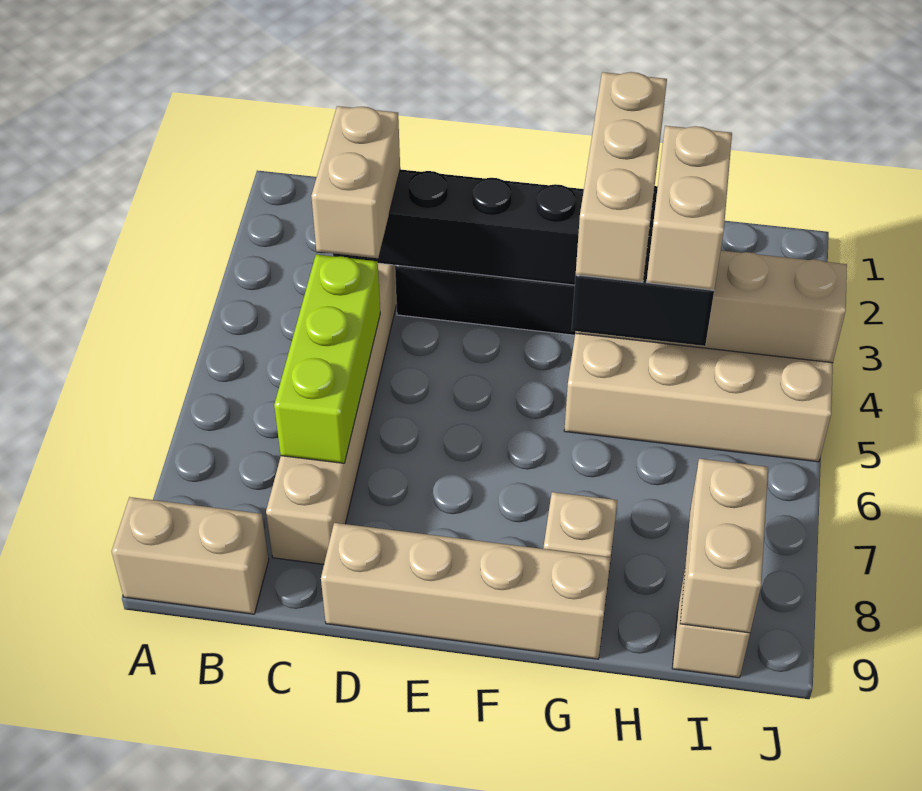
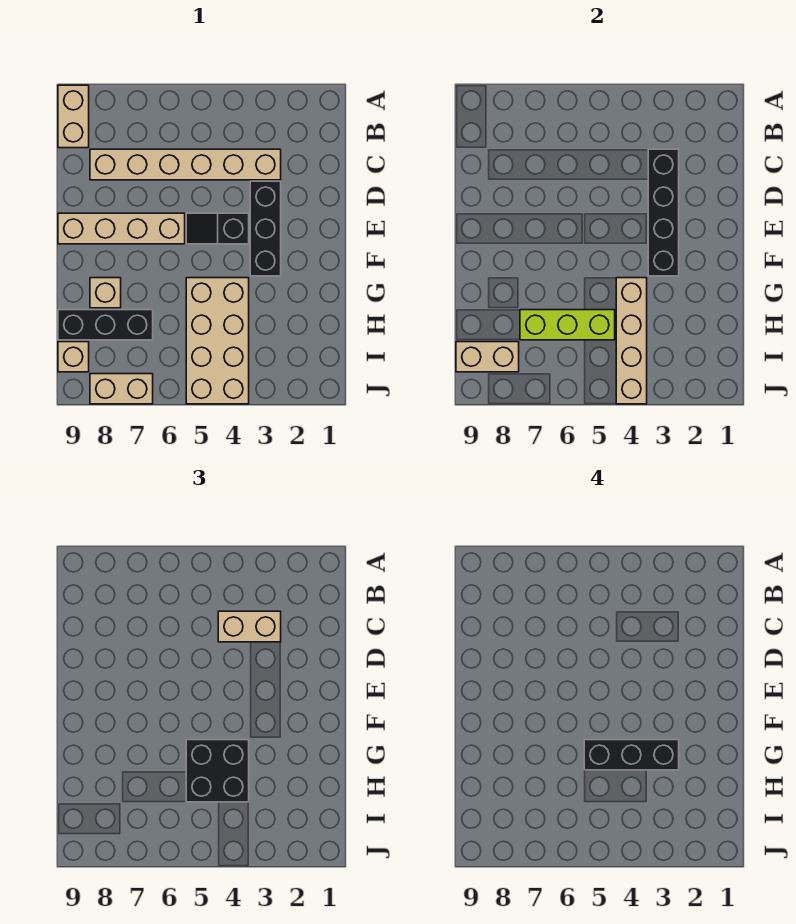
lime 1x3 brick [274,254,380,463] -> lime 1x3 brick moved to [520,310,615,340]
tan 1x4 brick [321,523,611,659] -> tan 1x4 brick turned to [58,213,185,244]
none -> black 1x2 slope [186,213,249,244]
tan 1x3 brick [576,72,667,282] -> black 1x3 brick [584,740,679,770]
tan 1x2 brick [647,126,732,290] -> tan 1x2 brick moved to [90,374,153,404]
none -> black 1x3 brick [58,310,153,340]

